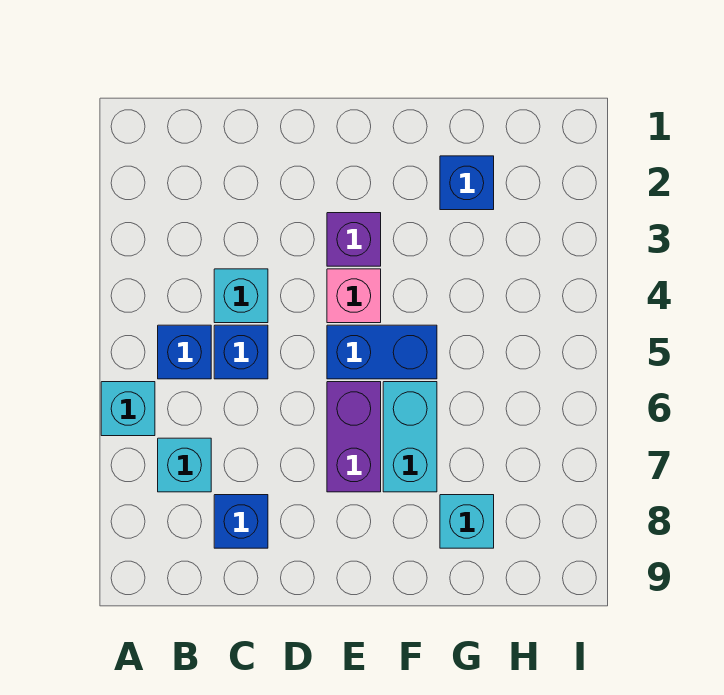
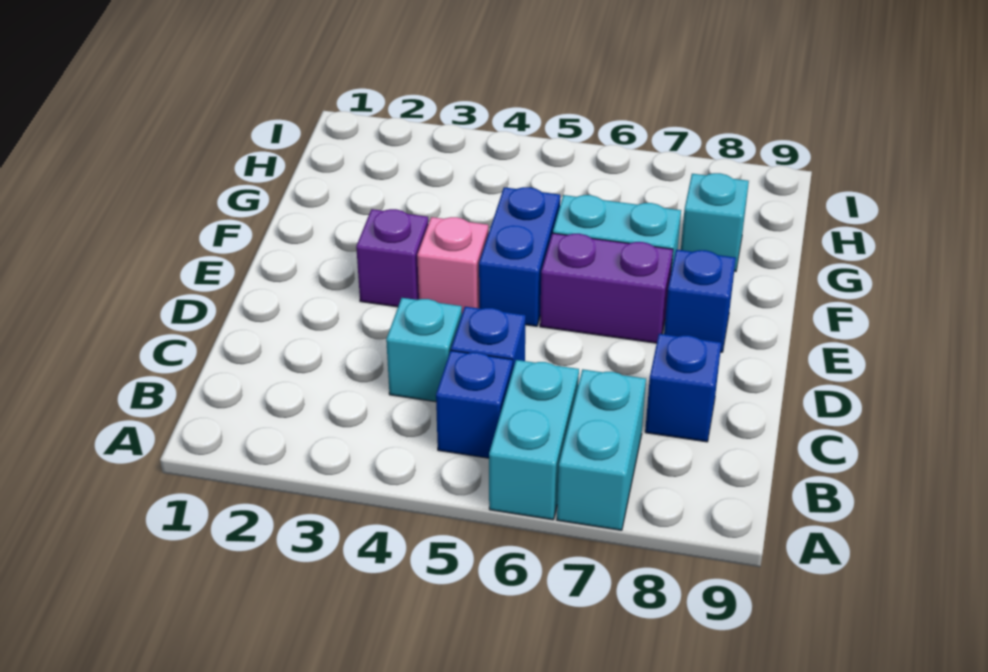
cyan 1x1 brick [101,382,155,436] -> cyan 1x2 brick [489,360,579,520]
cyan 1x1 brick [158,438,211,492] -> cyan 1x2 brick [557,369,646,530]
blue 1x1 brick [440,156,494,210] -> blue 1x1 brick moved to [664,250,736,352]

